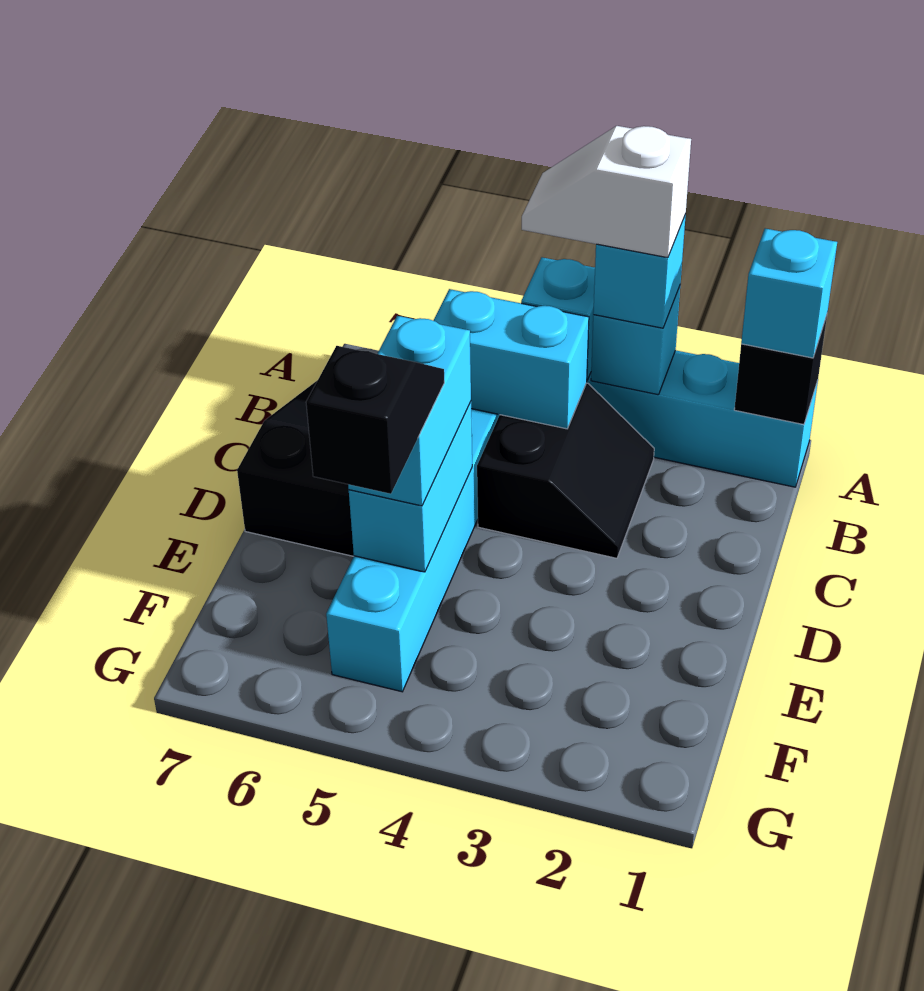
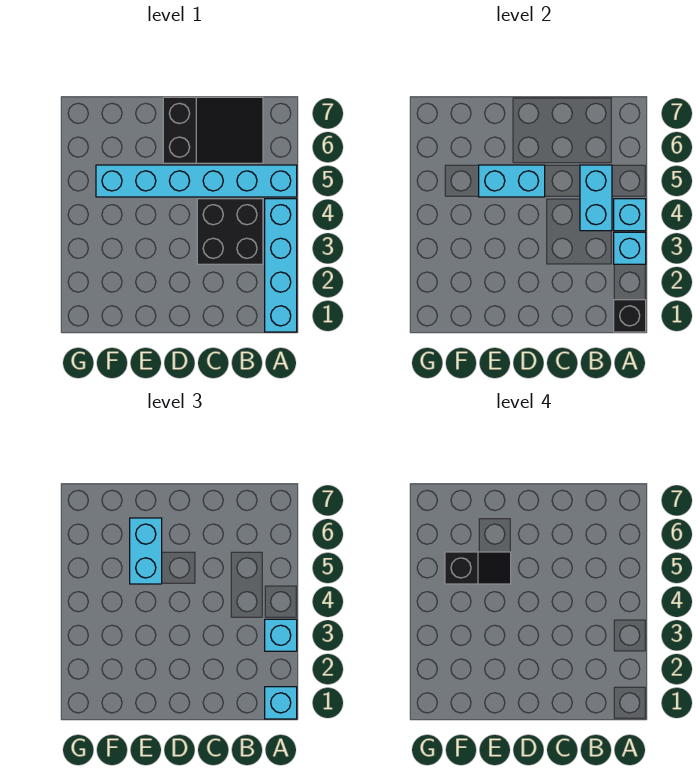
white 1x2 slope [522,126,691,258] -> none
black 2x2 slope [477,383,654,558] -> black 2x2 brick [197,199,263,264]
cyan 1x2 brick [348,316,471,506] -> cyan 1x2 brick turned to [130,518,162,584]

